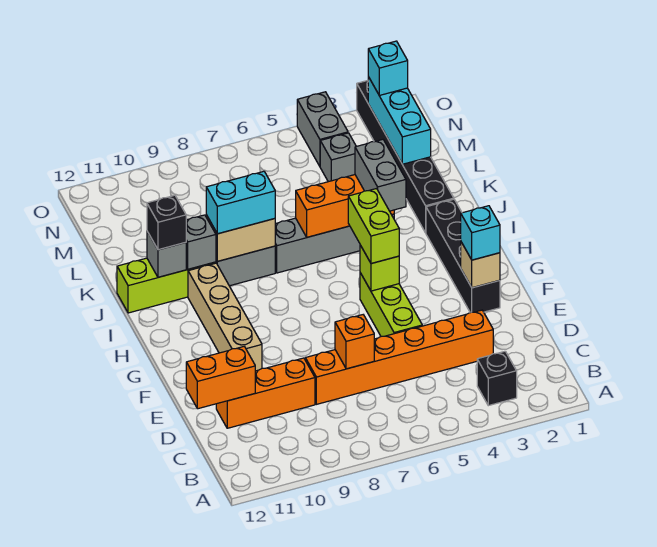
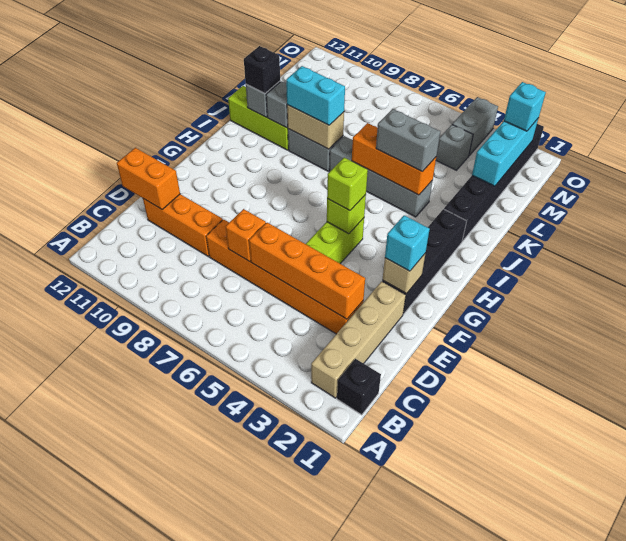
black 1x1 brick [477,351,517,406] -> black 1x1 brick moved to [337,359,381,415]
none -> orange 1x4 brick [249,223,365,319]
tan 1x4 brick [188,263,262,371] -> tan 1x4 brick moved to [311,281,406,398]
lime 1x2 brick [348,189,399,263] -> lime 1x1 brick [327,158,368,211]
grey 1x2 brick [355,140,406,211] -> grey 1x2 brick turned to [376,109,440,171]

